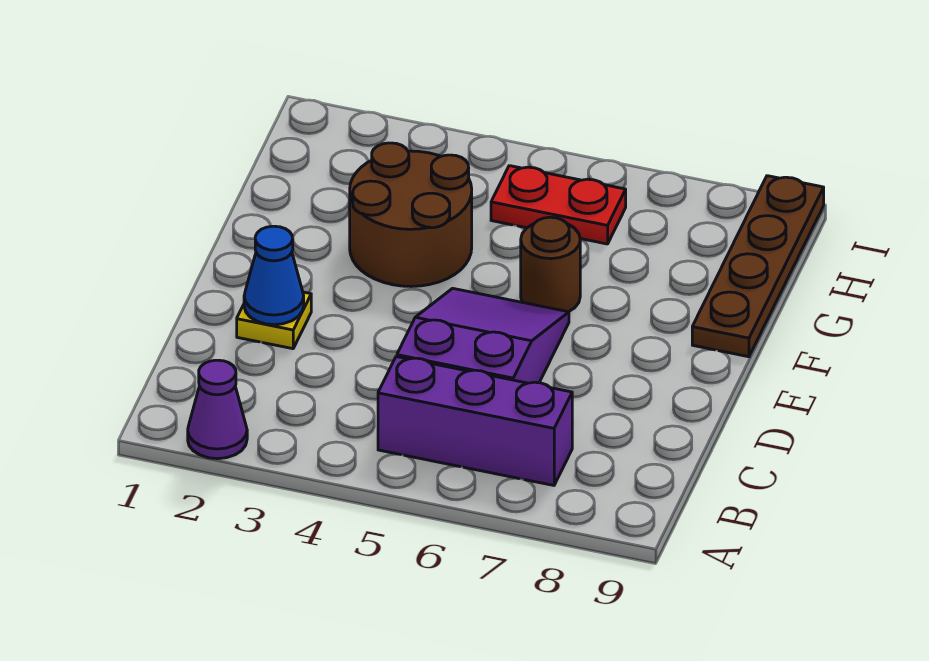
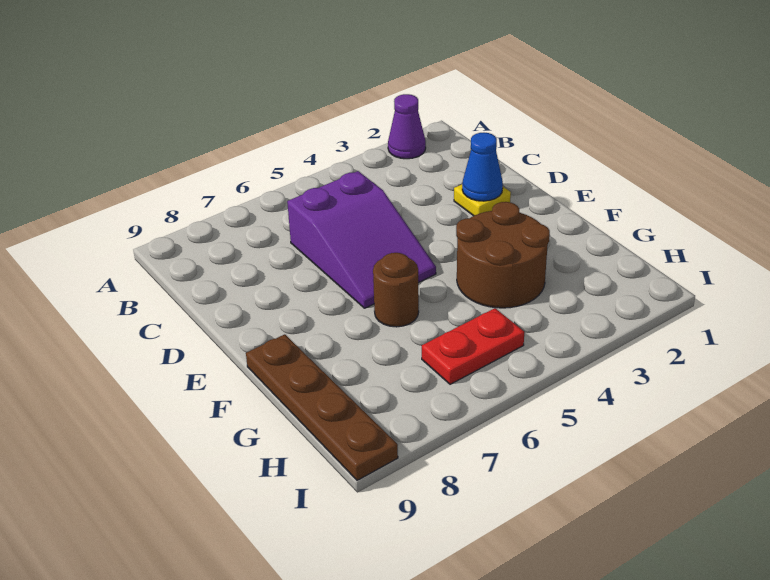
purple 1x3 brick [378,357,572,485] -> none

